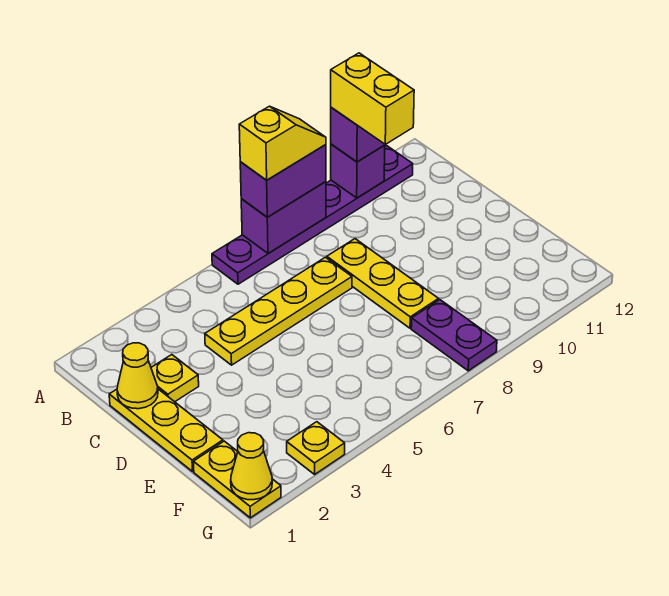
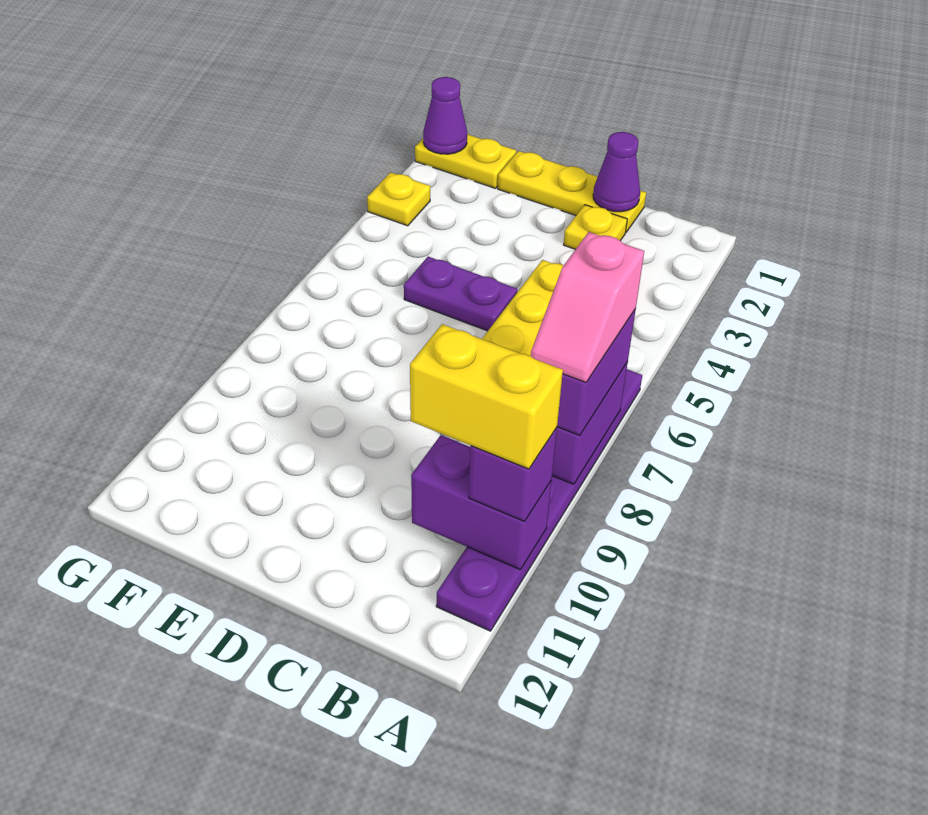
yellow 1x2 slope [239,106,326,180] -> pink 1x2 slope [531,232,644,382]
purple 1x1 brick [331,144,385,198] -> purple 1x2 brick [411,435,552,570]
yellow 1x1 cone [117,343,158,409] -> purple 1x1 cone [593,132,640,212]
yellow 1x3 plate [327,239,439,328] -> none
purple 1x2 plate [411,300,497,371] -> purple 1x2 plate moved to [404,257,517,331]
yellow 1x1 cone [231,433,272,500] -> purple 1x1 cone [423,77,467,154]

